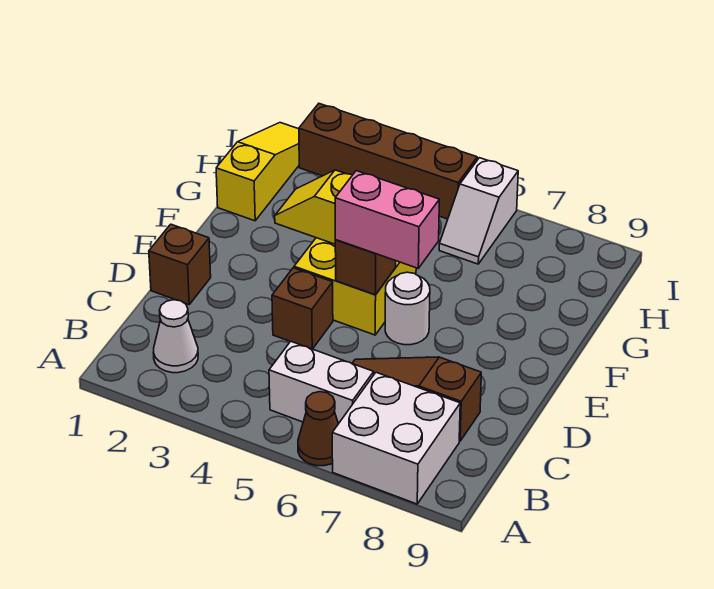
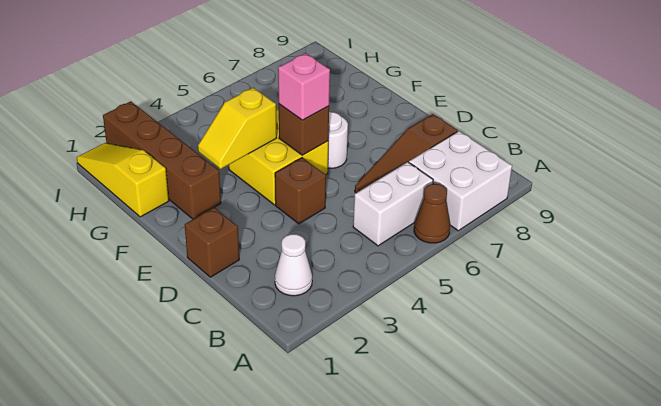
pink 1x2 brick [335,171,439,268] -> pink 1x1 brick [278,53,330,120]
white 1x2 slope [439,158,518,264] -> none
brown 1x4 brick [299,104,477,219] -> brown 1x4 brick turned to [103,101,221,219]

